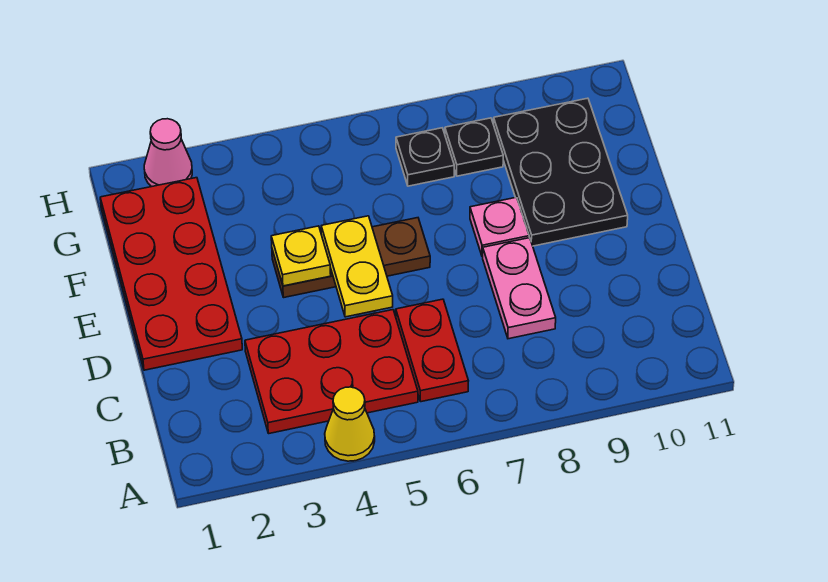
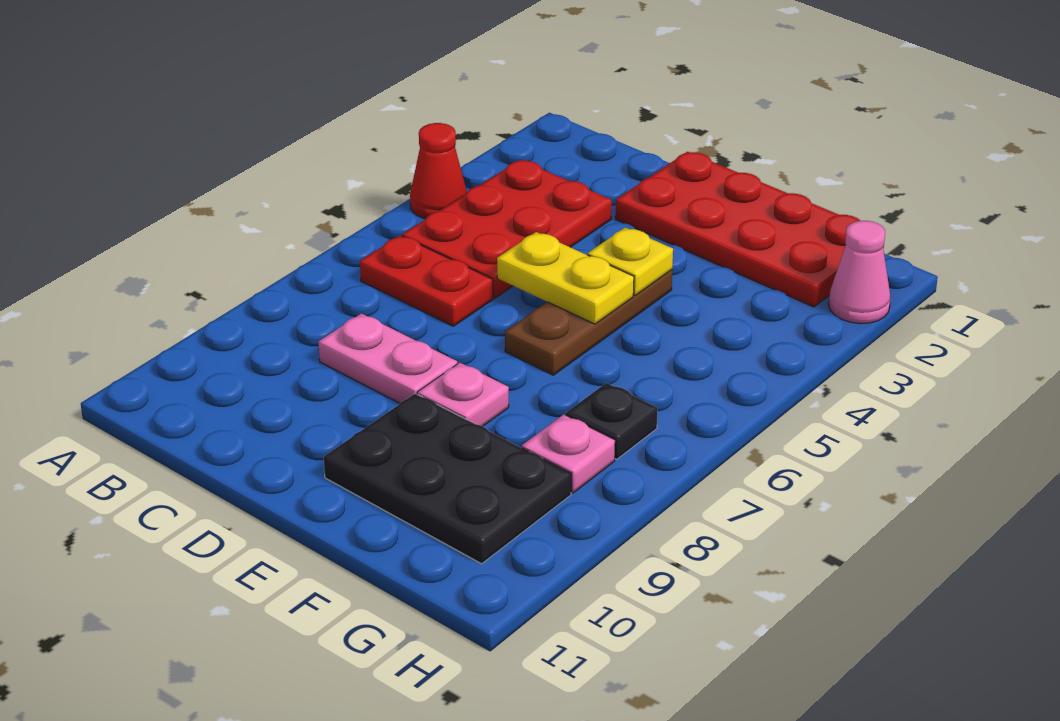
yellow 1x1 cone [325,387,375,461] -> red 1x1 cone [410,123,467,219]
black 1x1 plate [445,118,503,176] -> pink 1x1 plate [522,414,615,493]

